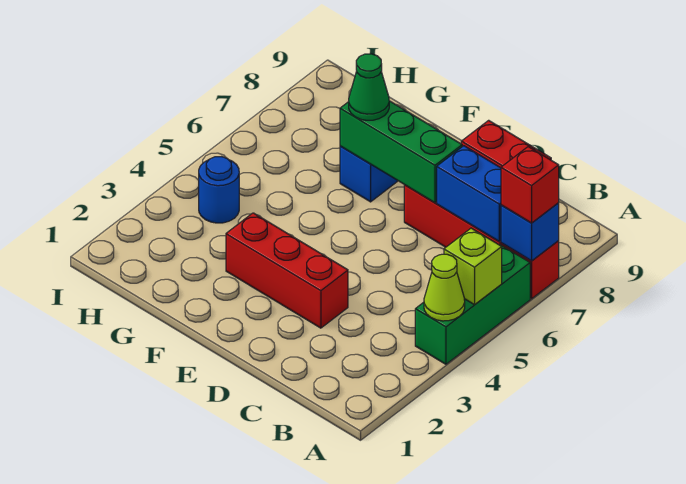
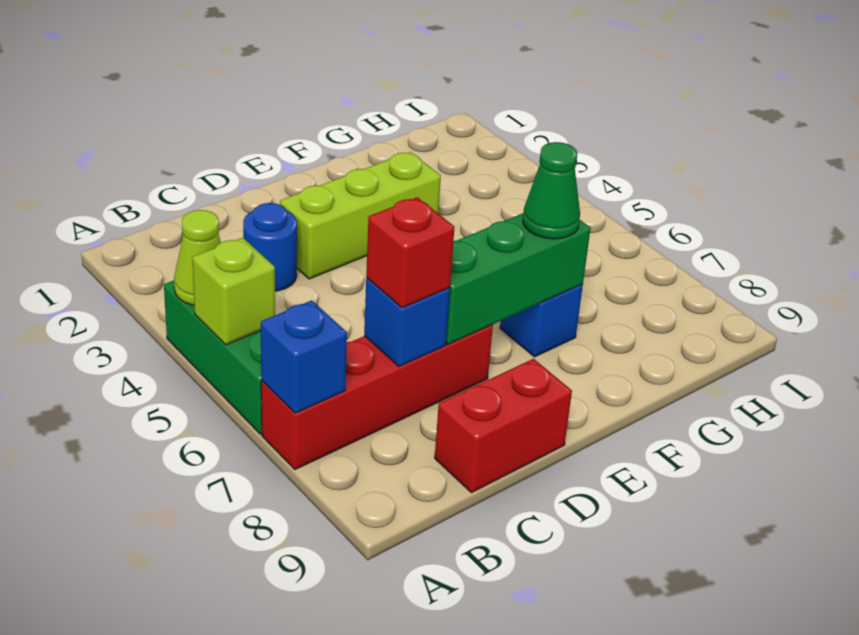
red 1x1 brick [501,147,559,223] -> red 1x1 brick moved to [366,197,454,308]
blue 1x2 brick [437,146,501,241] -> blue 1x1 brick [364,278,450,366]
red 1x3 brick [226,213,348,328] -> lime 1x3 brick [280,152,441,279]
blue 1x1 round brick [199,157,239,223] -> blue 1x1 round brick moved to [243,203,297,291]

